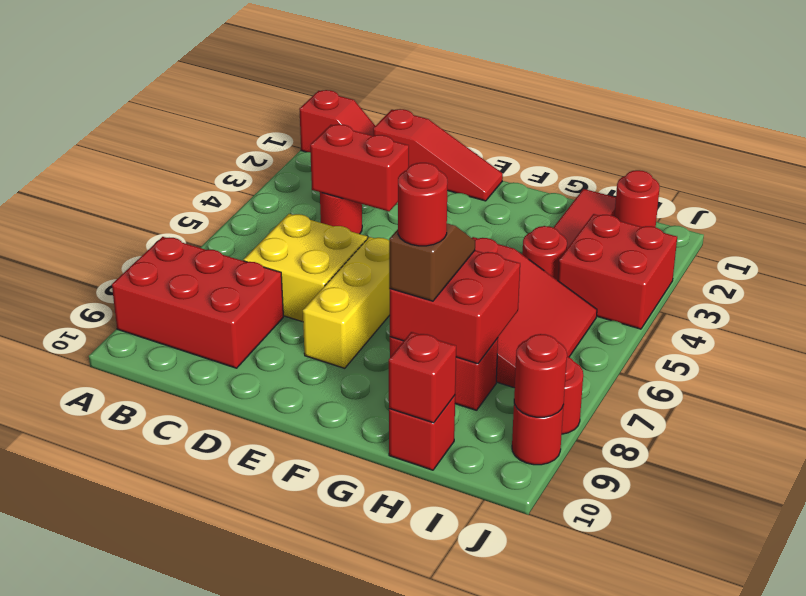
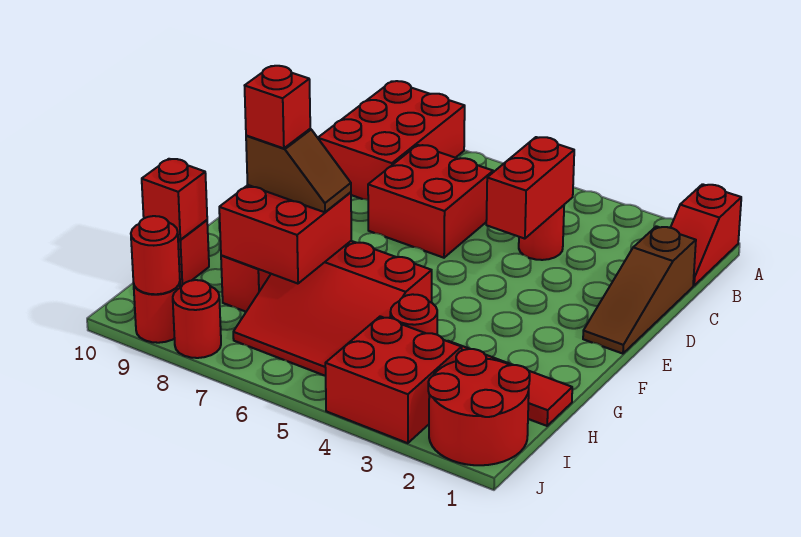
red 1x3 slope [373,109,503,201] -> brown 1x3 slope [583,226,696,354]
yellow 2x2 brick [244,214,367,322] -> red 2x2 brick [368,145,493,258]
yellow 1x3 brick [303,237,390,368] -> none
red 1x1 round brick [398,163,447,246] -> red 1x1 brick [245,66,310,148]
red 1x1 round brick [614,170,660,227] -> red 2x2 round brick [428,349,530,465]

